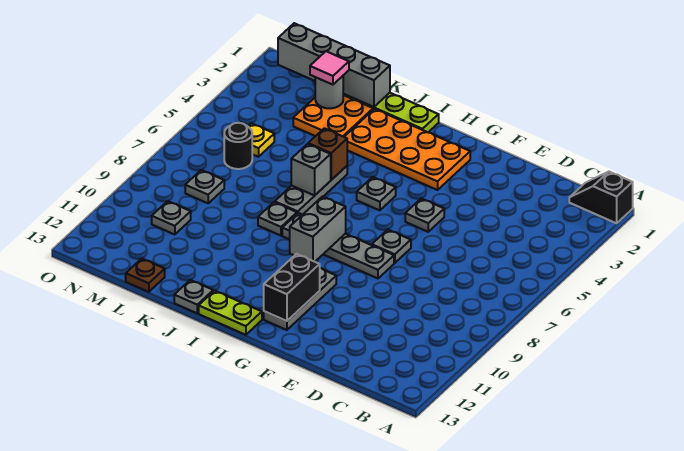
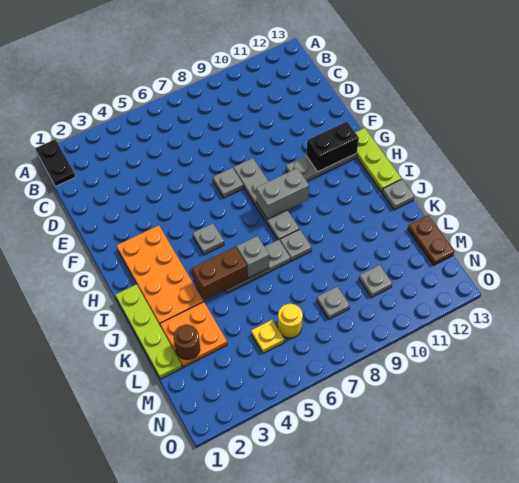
black 1x2 slope [569,172,633,223] -> black 1x2 plate [35,139,75,186]
grey 1x1 plate [405,198,444,232] -> none
lime 1x2 plate [199,291,262,335] -> lime 1x3 plate [355,128,401,192]
brown 1x1 brick [308,128,347,180] -> brown 1x2 brick [192,247,247,300]
grey 1x4 brick [278,23,390,107] -> none
grey 1x1 round brick [315,76,343,108] -> brown 1x1 round brick [174,325,200,360]
pink 1x1 tile [310,51,349,85] -> none
brown 1x1 plate [126,259,165,292] -> brown 1x2 plate [408,215,454,265]
black 1x1 round brick [224,123,252,169] -> yellow 1x1 round brick [278,304,303,338]

